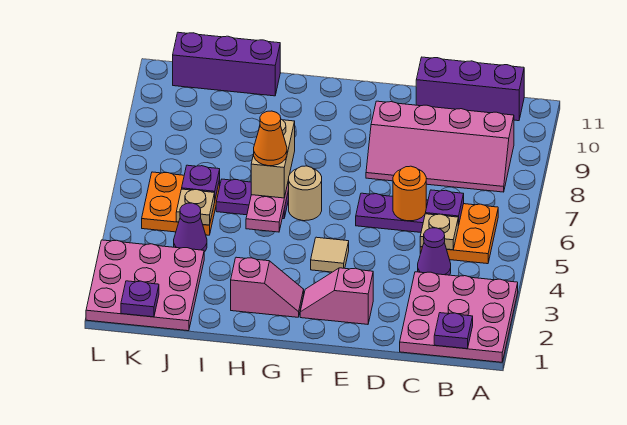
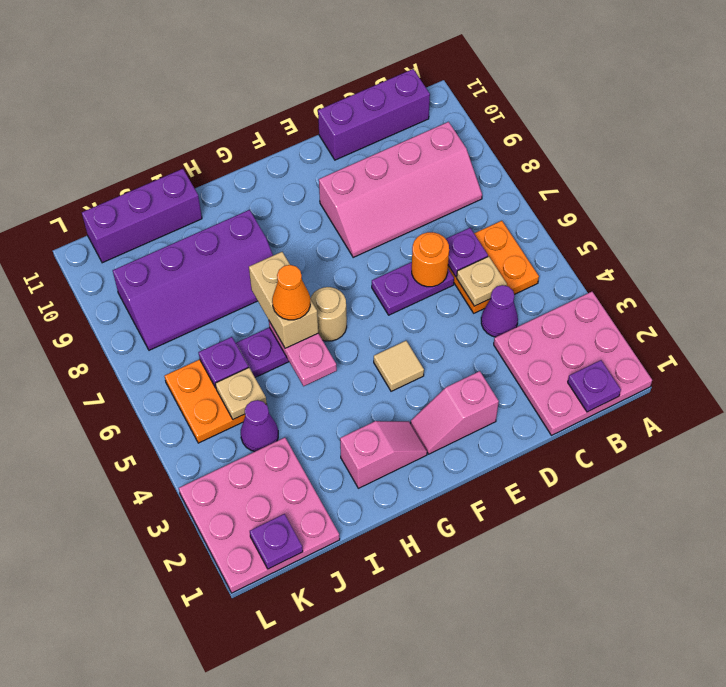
none -> purple 2x4 slope [113,210,273,350]

